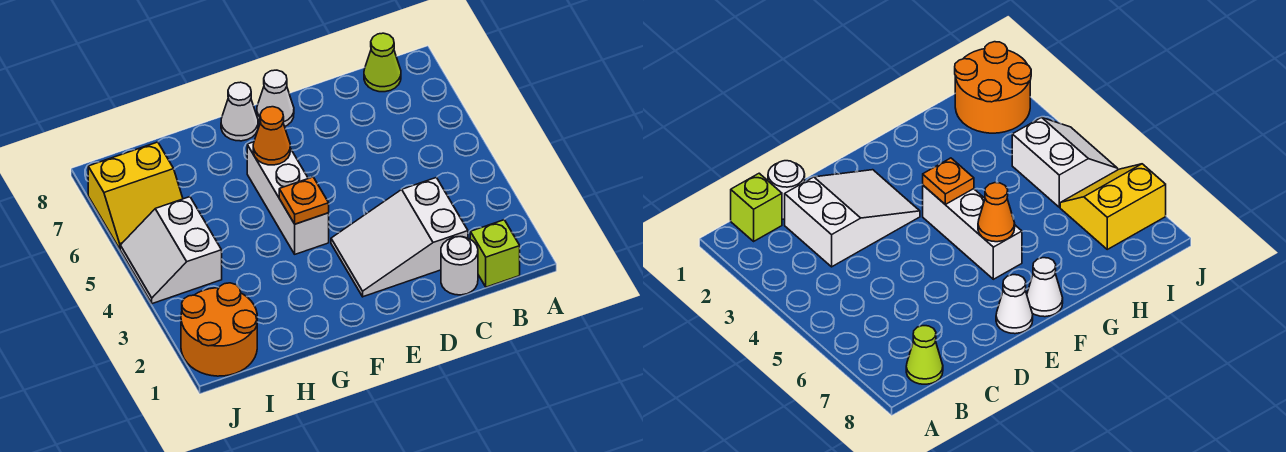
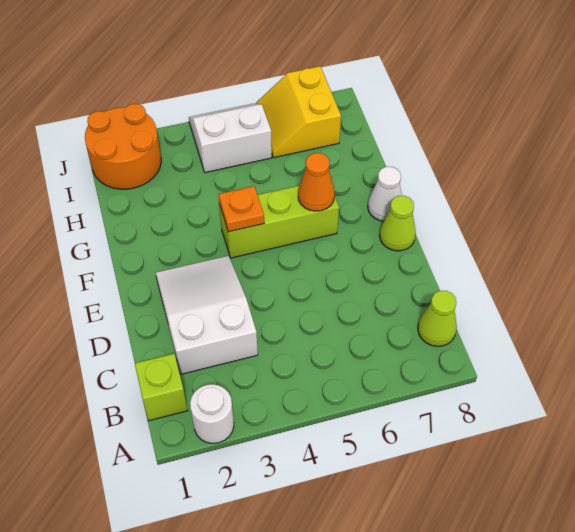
white 1x1 round brick [441,237,478,295] -> white 1x1 round brick moved to [190,384,234,443]
white 1x1 cone [257,70,294,127] -> lime 1x1 cone [379,196,416,251]
white 1x3 brick [247,142,329,254] -> lime 1x3 brick [219,186,339,258]

